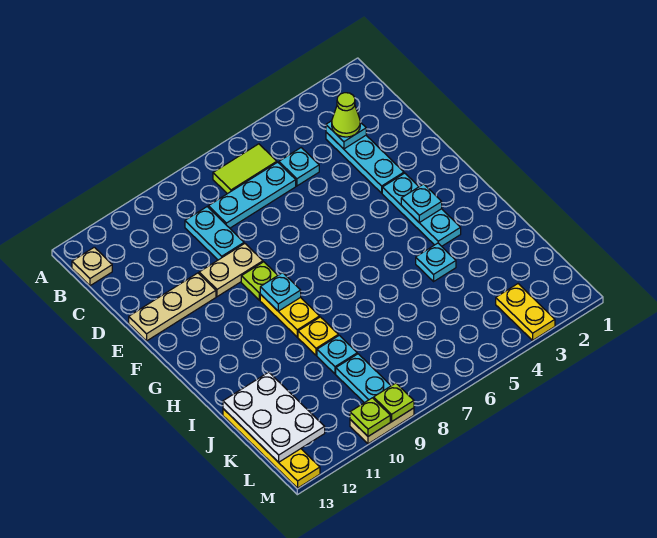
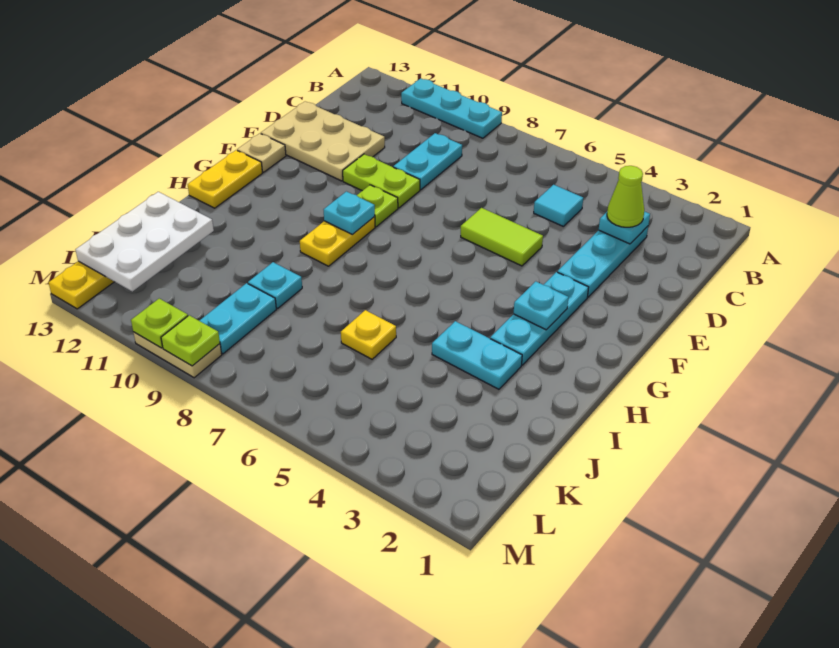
lime 1x2 tile [213,144,277,194] -> lime 1x2 tile moved to [461,208,543,266]
tan 1x1 plate [72,247,112,286] -> tan 1x1 plate moved to [237,133,286,172]
cyan 1x1 plate [279,148,319,186] -> cyan 1x1 tile [534,185,583,226]
cyan 1x3 plate [208,162,296,228] -> cyan 1x3 plate moved to [401,78,502,138]
tan 1x2 plate [199,244,263,297] -> lime 1x2 plate [343,154,420,208]
tan 1x3 plate [129,273,216,341] -> tan 2x3 plate [261,101,385,181]
cyan 1x1 plate [416,243,456,281] -> cyan 1x2 plate [432,321,522,389]
yellow 1x1 plate [298,317,338,355] -> yellow 1x1 plate moved to [341,310,396,359]
yellow 1x2 plate [496,284,555,340] -> yellow 1x2 plate moved to [188,150,262,208]

